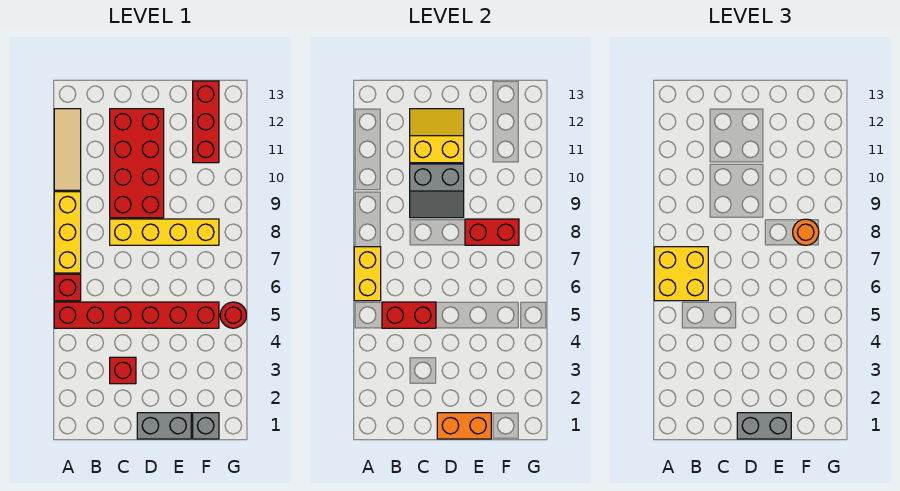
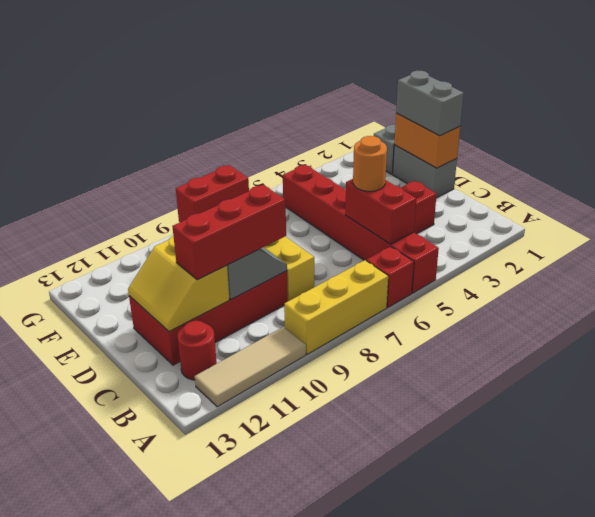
yellow 1x2 brick [354,247,381,301] -> none
yellow 2x2 brick [654,247,708,301] -> none
red 1x2 brick [465,219,519,245] -> red 1x2 brick turned to [176,165,249,222]
orange 1x1 round brick [793,219,819,245] -> orange 1x1 round brick moved to [353,136,387,191]
red 1x3 brick [193,81,219,163] -> red 1x3 brick moved to [172,185,286,280]
red 1x1 round brick [220,302,246,328] -> red 1x1 round brick moved to [177,321,217,380]

